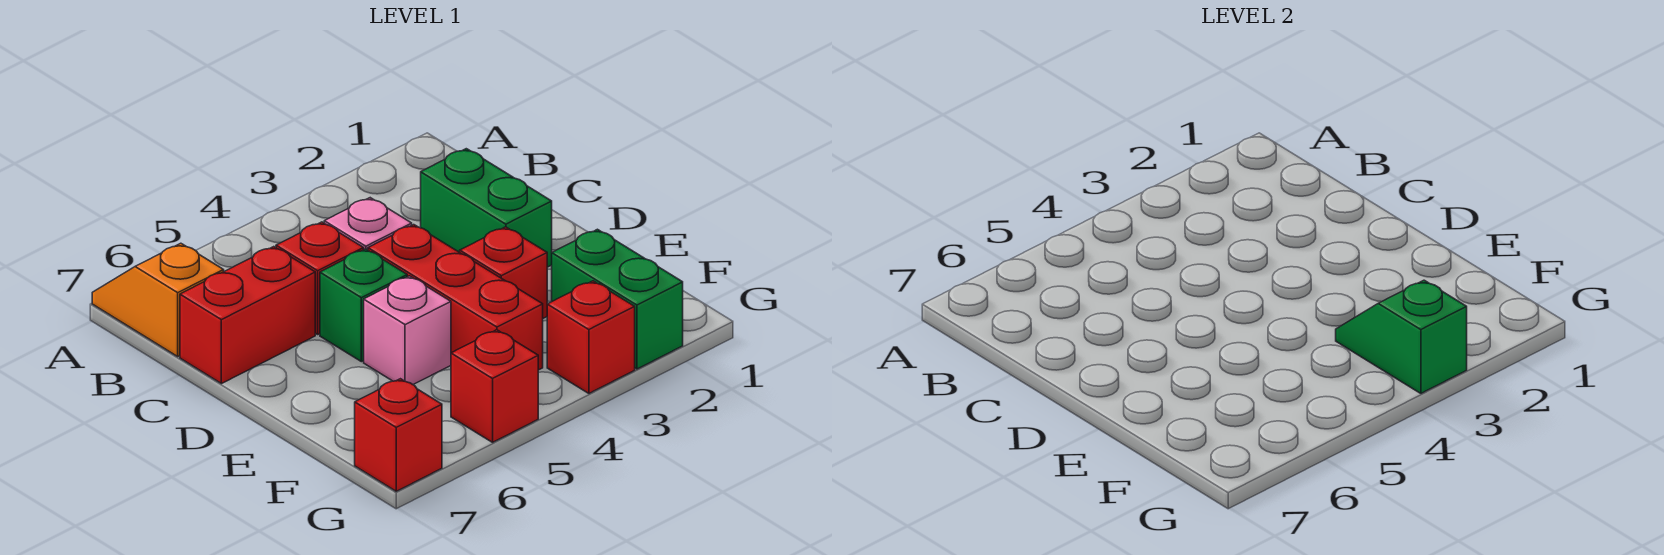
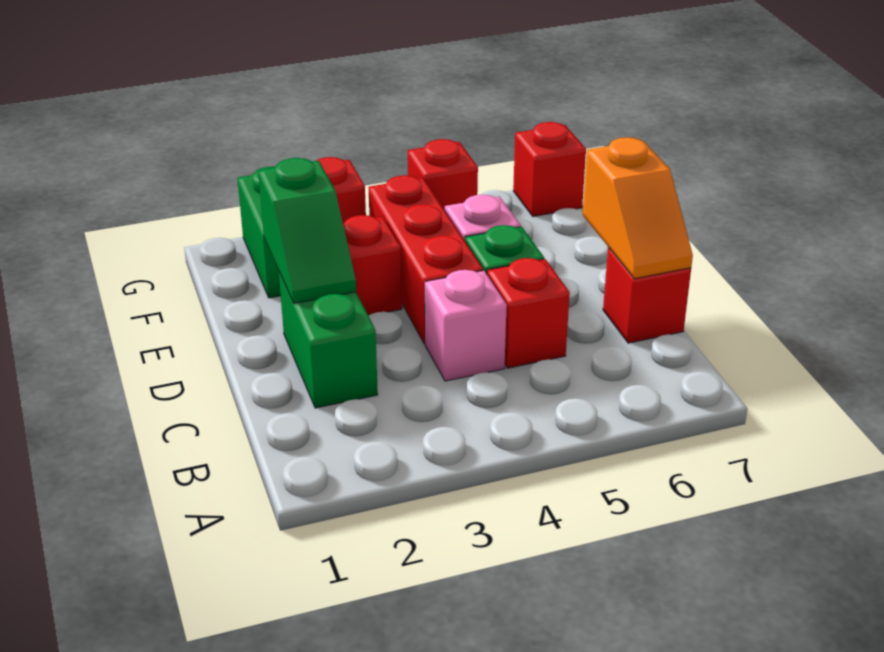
orange 1x2 slope [92,243,224,356] -> orange 1x2 slope moved to [583,137,693,279]
red 1x2 brick [180,247,315,384] -> red 1x1 brick [603,247,691,343]
green 1x2 slope [1336,280,1467,393] -> green 1x2 slope moved to [258,158,356,303]

